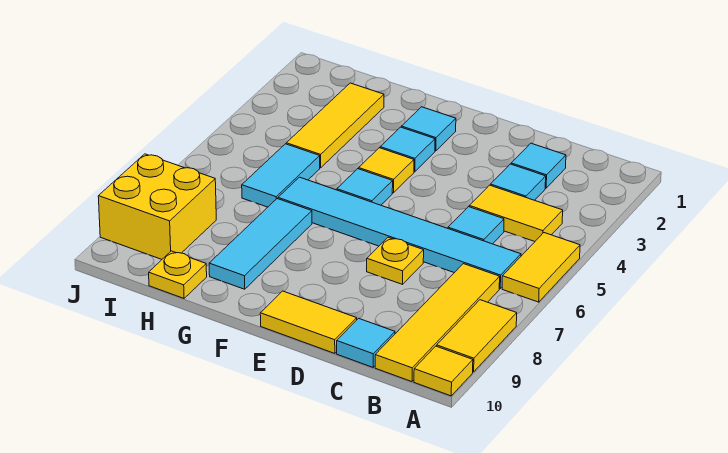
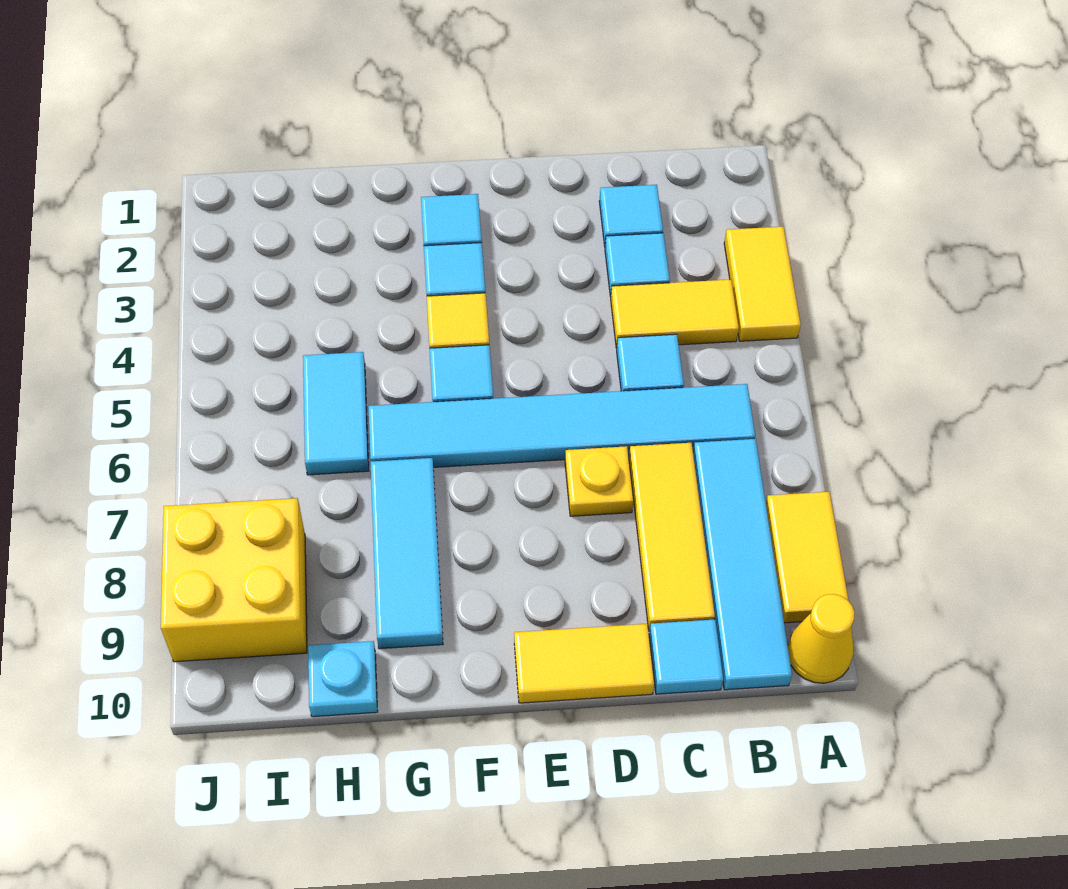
yellow 1x2 tile [502,233,580,302] -> yellow 1x2 tile moved to [724,227,801,341]
yellow 1x1 tile [414,346,473,396] -> yellow 1x1 cone [788,594,855,683]
yellow 1x4 tile [375,264,500,382] -> cyan 1x4 tile [693,439,792,690]
yellow 1x3 tile [286,83,384,168] -> yellow 1x3 tile moved to [629,443,715,631]
yellow 1x1 plate [149,251,207,298] -> cyan 1x1 plate [308,641,378,717]

